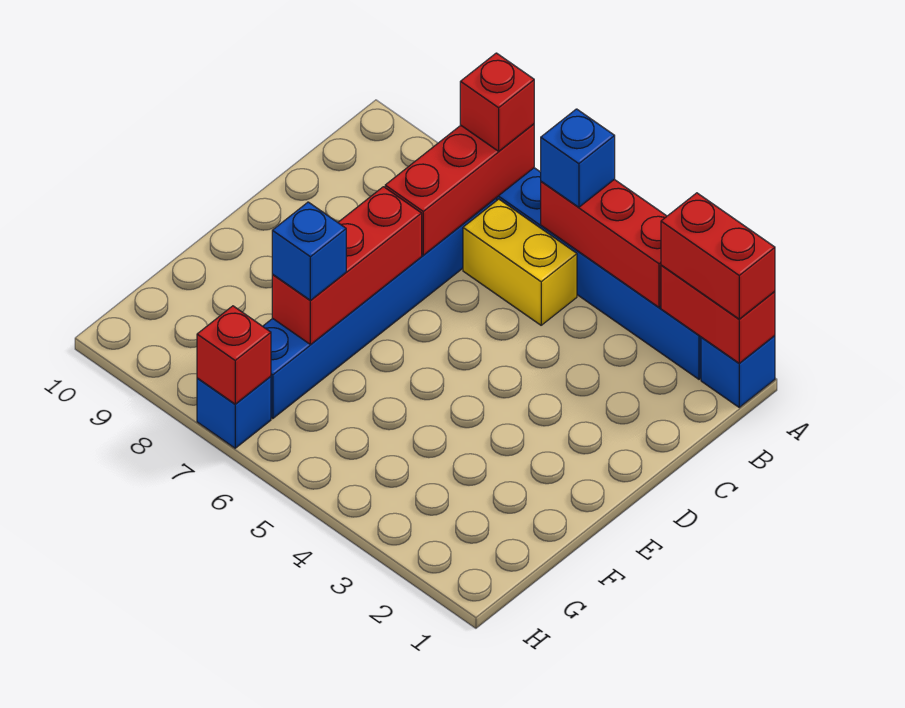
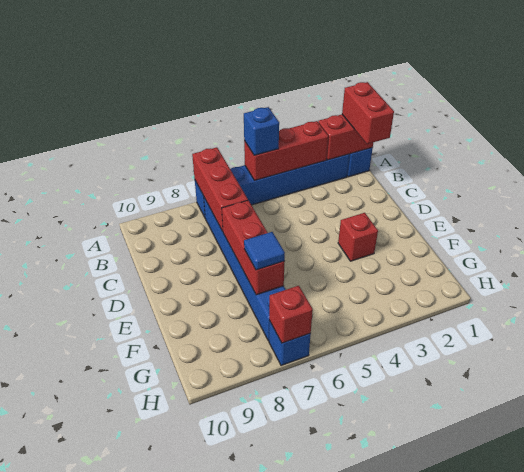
red 1x2 brick [661,193,775,319] -> red 1x2 brick turned to [342,82,394,144]
red 1x1 brick [460,53,534,151] -> red 1x1 brick moved to [338,213,378,261]
yellow 1x2 brick [463,199,577,325] -> none
blue 1x1 brick [272,202,346,300] -> blue 1x1 tile [244,232,285,270]

